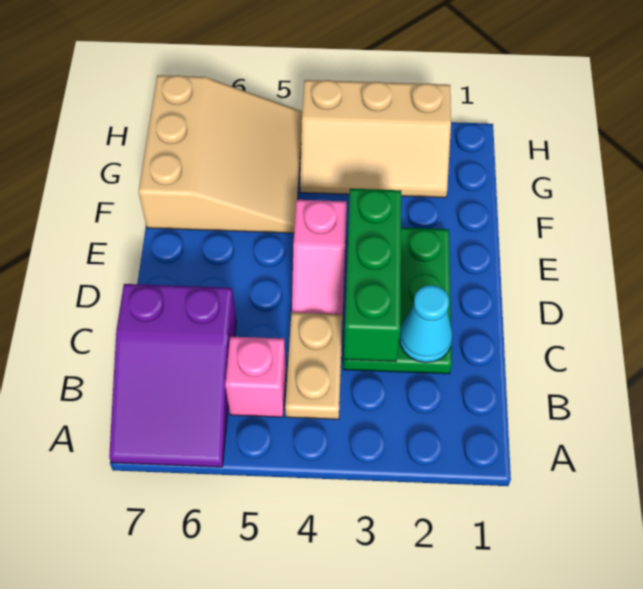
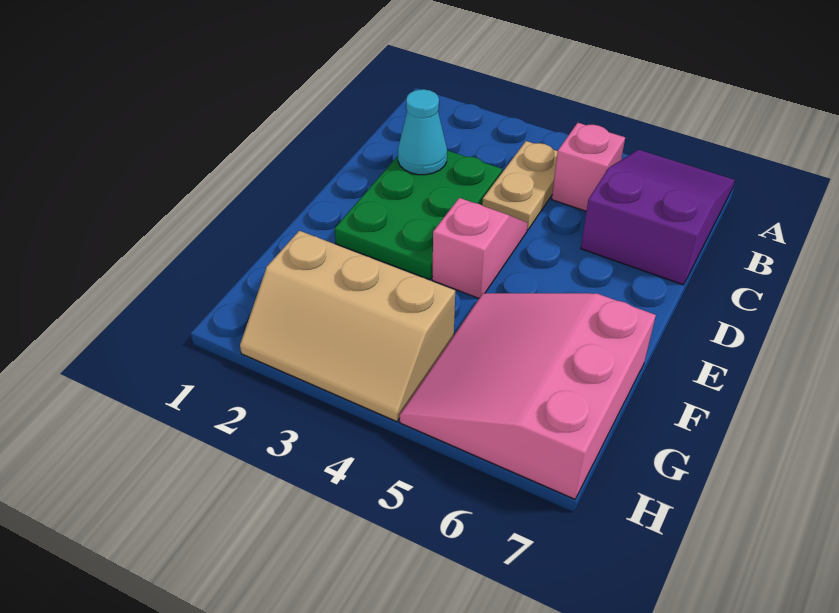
green 1x3 brick [344,189,401,362] -> none
tan 3x3 slope [138,75,302,233] -> pink 3x3 slope [400,293,656,499]
tan 2x3 slope [300,80,451,198] -> tan 2x3 slope turned to [240,231,455,422]

